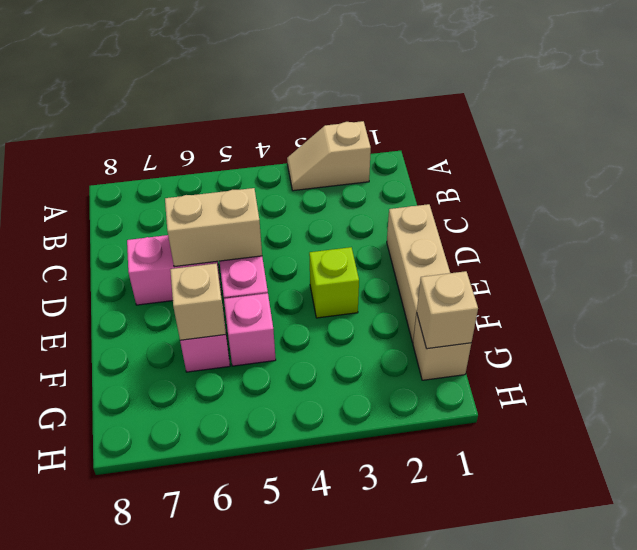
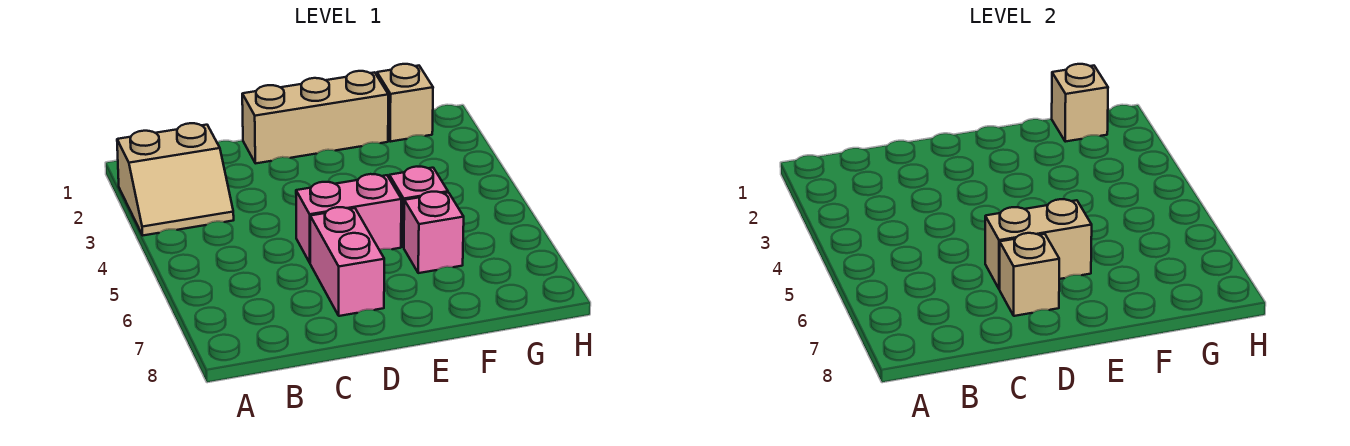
tan 1x2 slope [287,121,371,191] -> tan 2x2 slope [117,123,234,235]
tan 1x2 brick [165,188,262,267] -> tan 1x2 brick turned to [985,199,1092,289]
lime 1x1 brick [309,247,359,318] -> none
tan 1x1 brick [170,263,226,340] -> tan 1x1 brick moved to [1000,233,1059,316]

